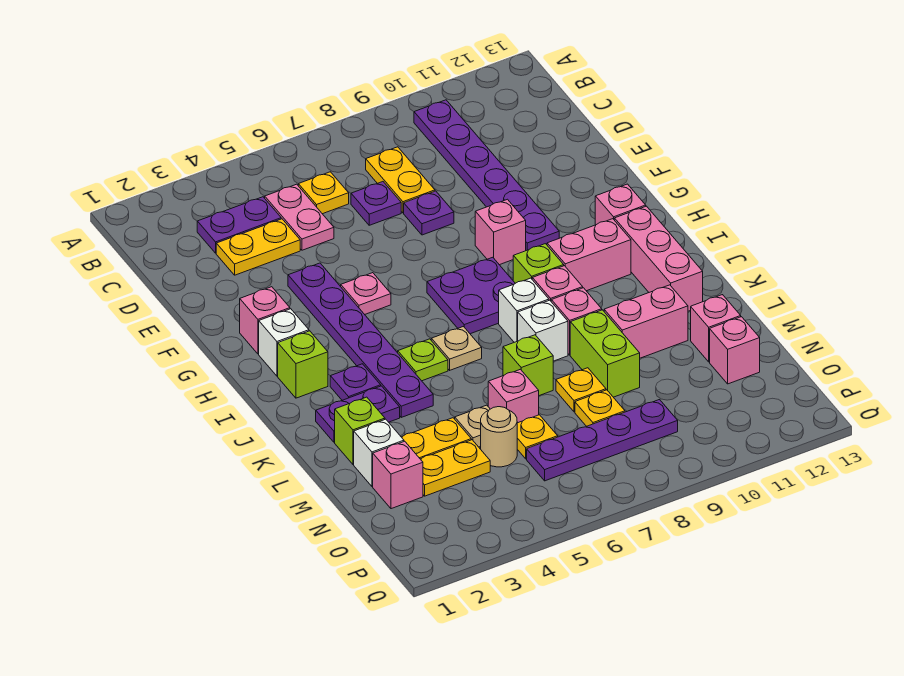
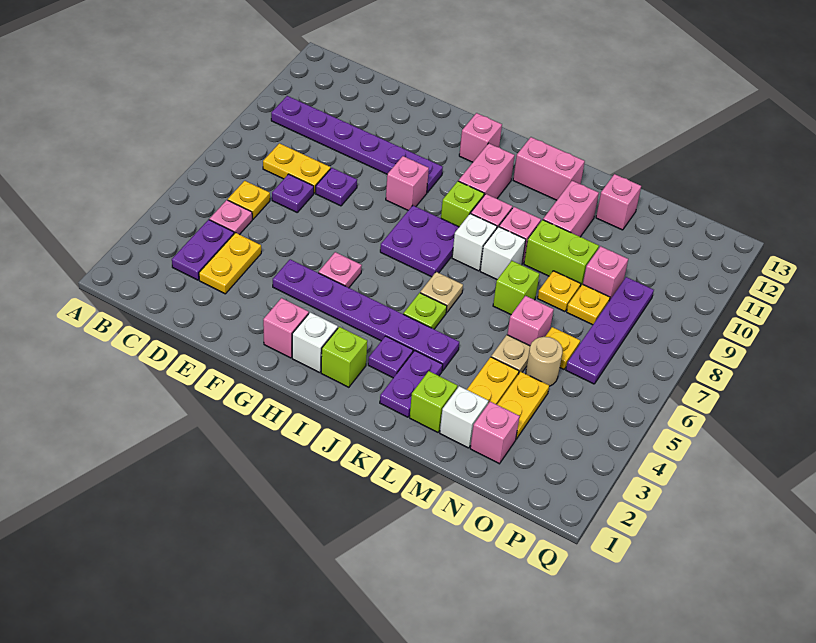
pink 1x2 plate [265,184,334,250] -> pink 1x1 plate [209,200,252,235]
pink 1x3 brick [614,206,703,311] -> pink 1x2 brick [513,137,585,200]
pink 1x1 brick [710,317,760,384] -> pink 1x1 brick moved to [583,246,628,299]

